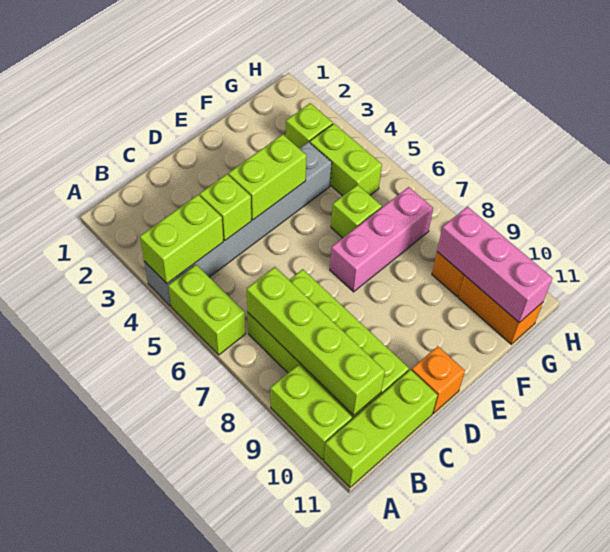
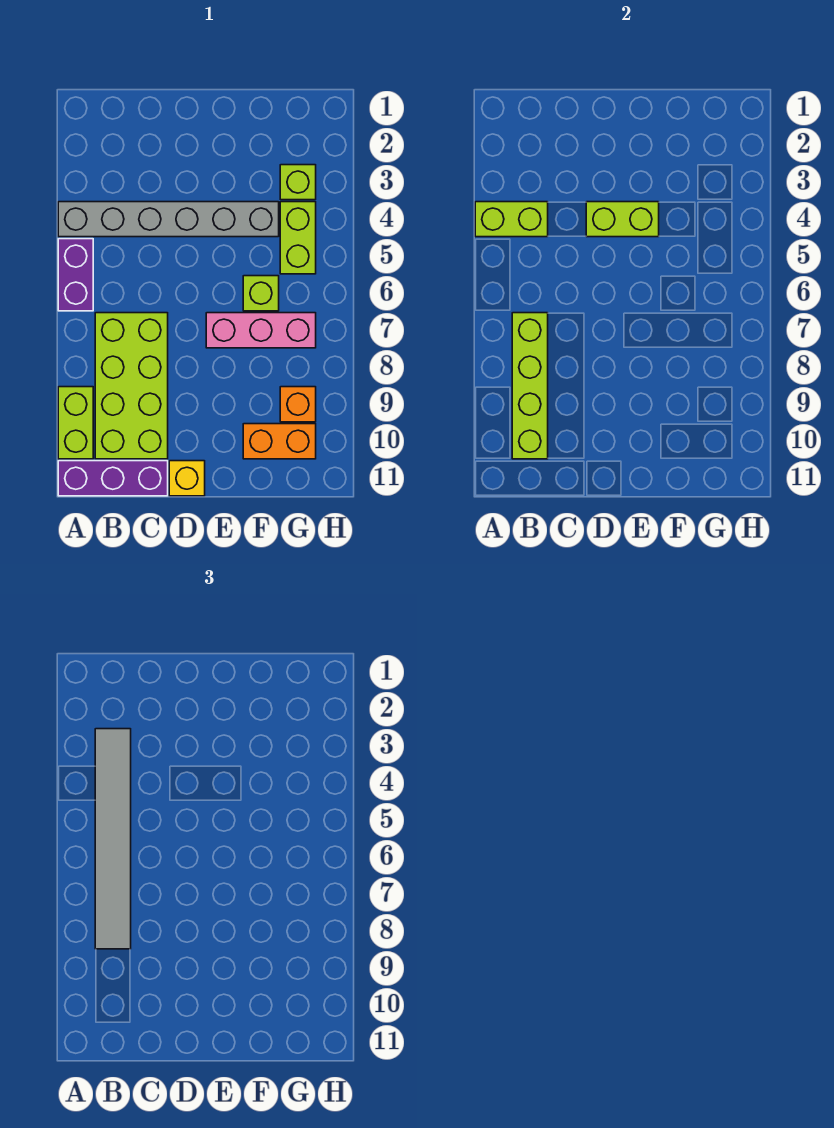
lime 1x2 brick [168,265,246,355] -> purple 1x2 brick [58,239,93,311]
lime 1x3 brick [324,370,438,487] -> purple 1x3 brick [58,461,168,496]
none -> grey 1x6 tile [95,729,131,949]
lime 1x1 brick [200,174,251,240] -> none
orange 1x1 brick [412,346,465,413] -> yellow 1x1 brick [169,461,205,496]
pink 1x3 brick [437,207,553,322] -> none
orange 1x2 brick [458,275,543,344] -> orange 1x2 brick turned to [243,424,316,459]

